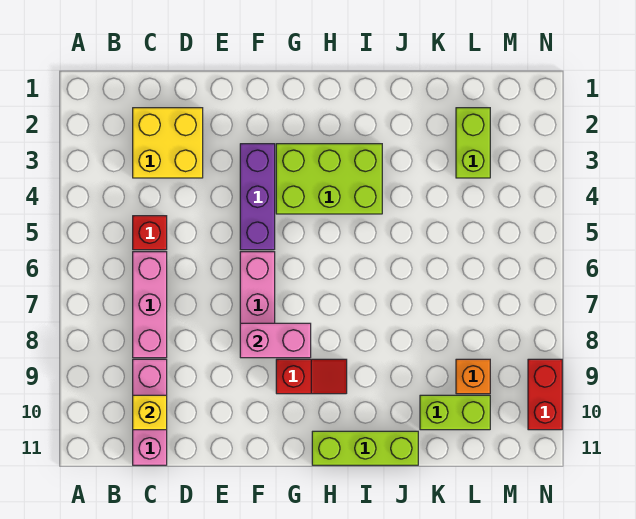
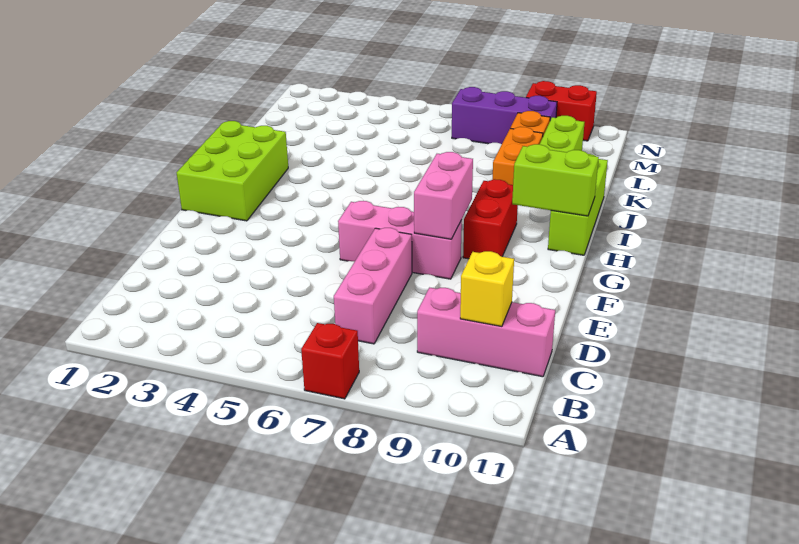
yellow 2x2 brick [133,108,203,178] -> none
red 1x1 brick [133,216,167,250] -> red 1x1 brick moved to [301,323,359,399]
pink 1x3 brick [133,252,167,358] -> pink 1x3 brick turned to [334,228,412,344]
purple 1x3 brick [240,144,275,250] -> purple 1x3 brick moved to [452,87,557,144]
lime 2x3 brick [276,144,382,214] -> lime 2x3 brick moved to [177,121,288,221]
red 1x2 slope [276,359,347,394] -> red 1x2 brick [463,179,518,259]
none -> orange 1x2 brick [492,127,543,185]
lime 1x2 brick [456,108,490,178] -> lime 1x2 brick moved to [512,144,599,216]

